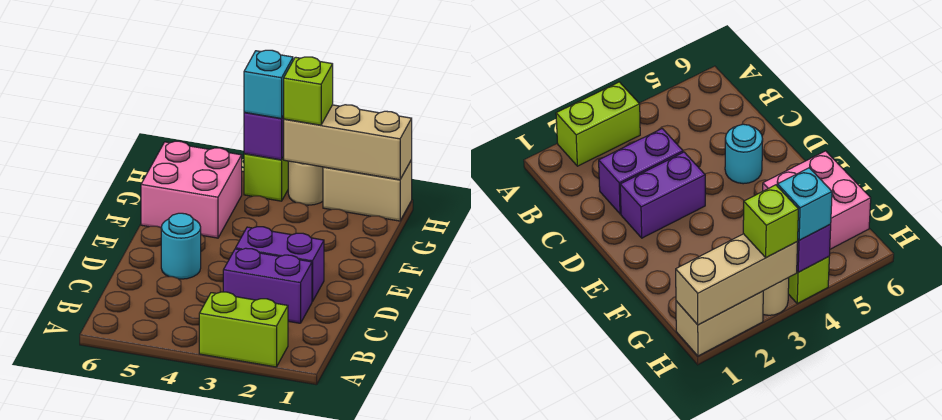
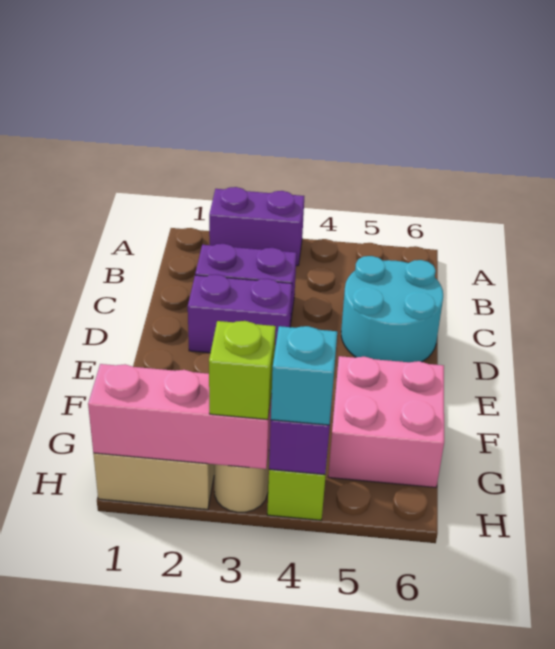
lime 1x2 brick [199,292,288,367] -> purple 1x2 brick [209,187,304,266]
cyan 1x1 round brick [161,213,201,279] -> cyan 2x2 round brick [341,256,443,362]
tan 1x3 brick [284,105,412,180] -> pink 1x3 brick [88,364,272,469]

